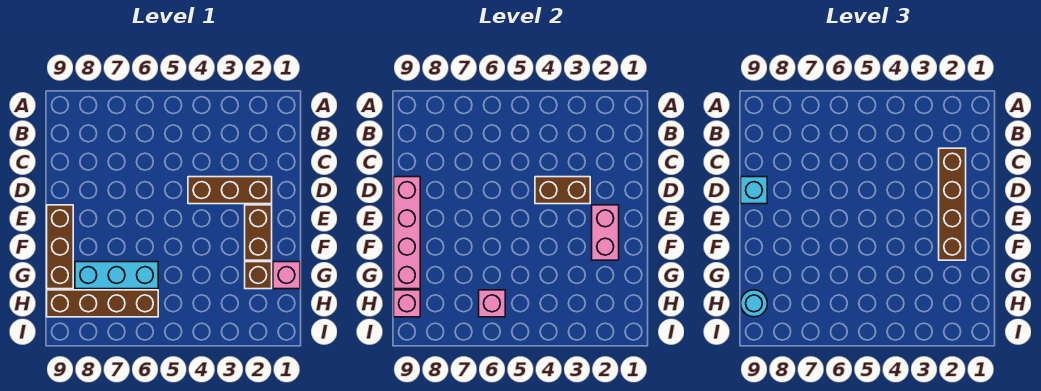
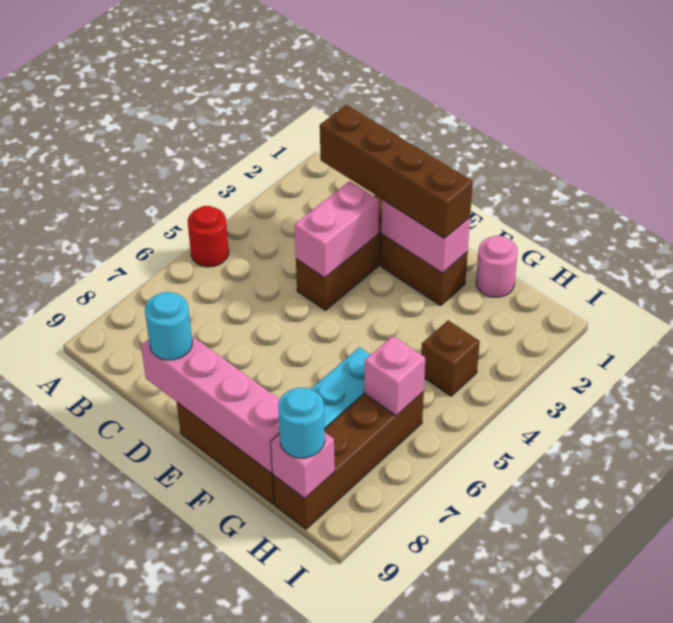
none -> red 1x1 round brick [188,206,229,267]
brown 1x2 brick [535,177,590,204] -> pink 1x2 brick [295,181,379,278]
cyan 1x1 brick [741,177,767,204] -> cyan 1x1 round brick [145,292,192,360]
pink 1x1 brick [273,262,300,289] -> pink 1x1 round brick [476,236,518,297]
brown 1x1 brick [245,262,272,289] -> brown 1x1 brick moved to [421,320,480,396]

